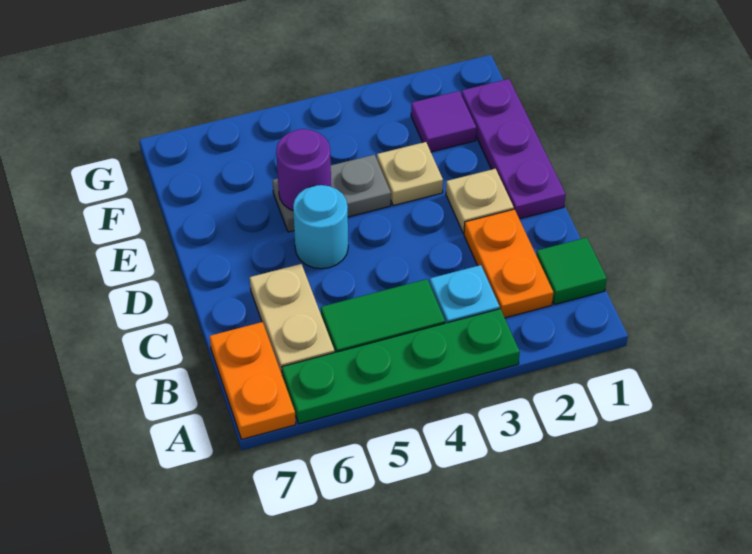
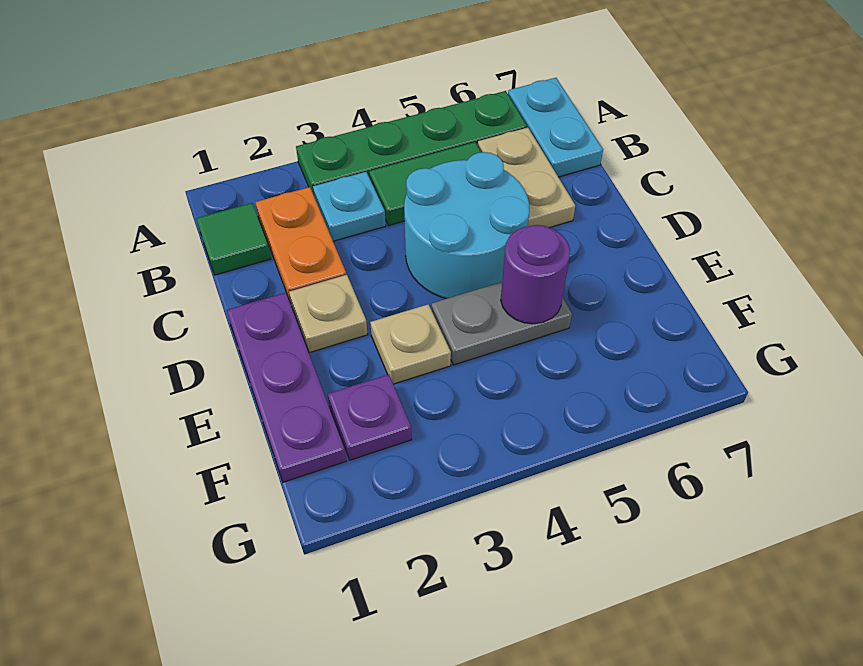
orange 1x2 plate [210,322,296,439] -> cyan 1x2 plate [508,78,603,177]
cyan 1x1 round brick [293,185,348,269] -> cyan 2x2 round brick [404,152,529,299]
purple 1x1 tile [411,91,476,152] -> purple 1x1 plate [328,374,412,460]

